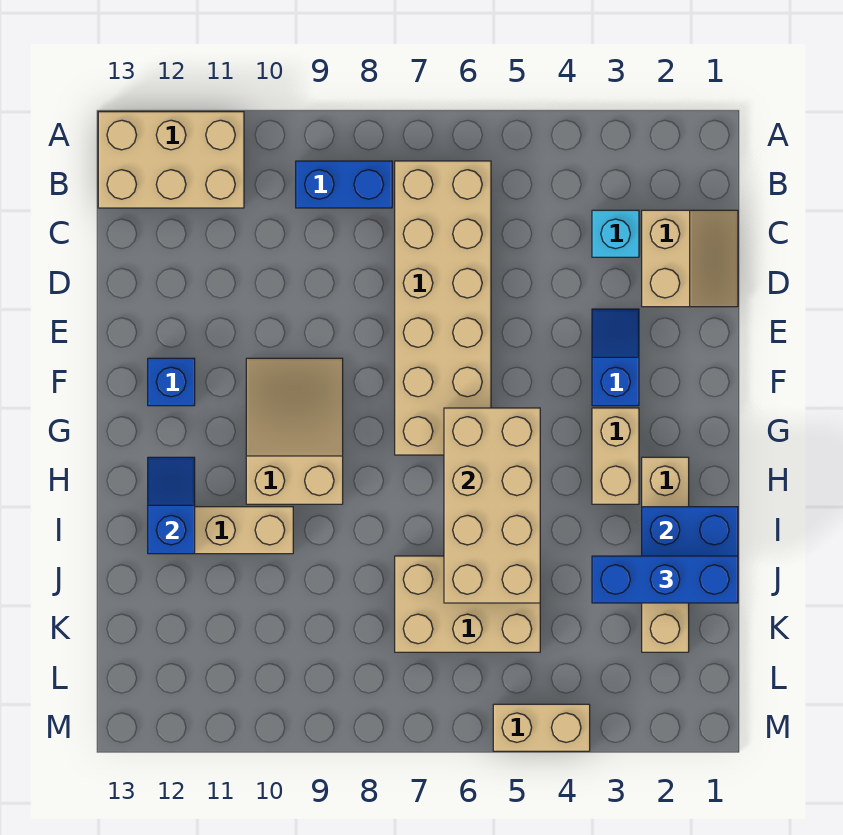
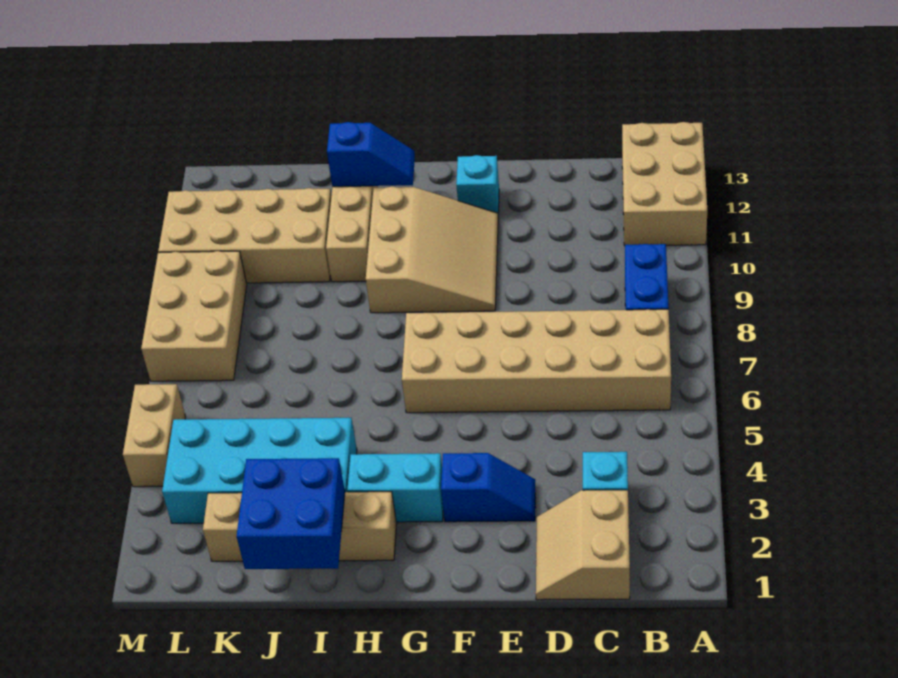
tan 2x2 slope [642,210,738,307] -> tan 2x2 slope turned to [536,490,630,600]
tan 2x3 slope [246,358,343,504] -> tan 3x3 slope [366,187,498,313]
blue 1x1 brick [148,358,195,406] -> cyan 1x1 brick [456,155,499,213]
tan 1x2 brick [592,408,639,504] -> cyan 1x2 brick [347,453,443,522]
tan 2x4 brick [444,408,540,603] -> tan 2x4 brick moved to [158,188,331,283]
none -> cyan 2x4 brick [162,418,357,523]
blue 1x3 brick [592,556,738,603] -> none
tan 2x3 brick [395,556,540,652] -> tan 2x3 brick moved to [141,251,247,381]

